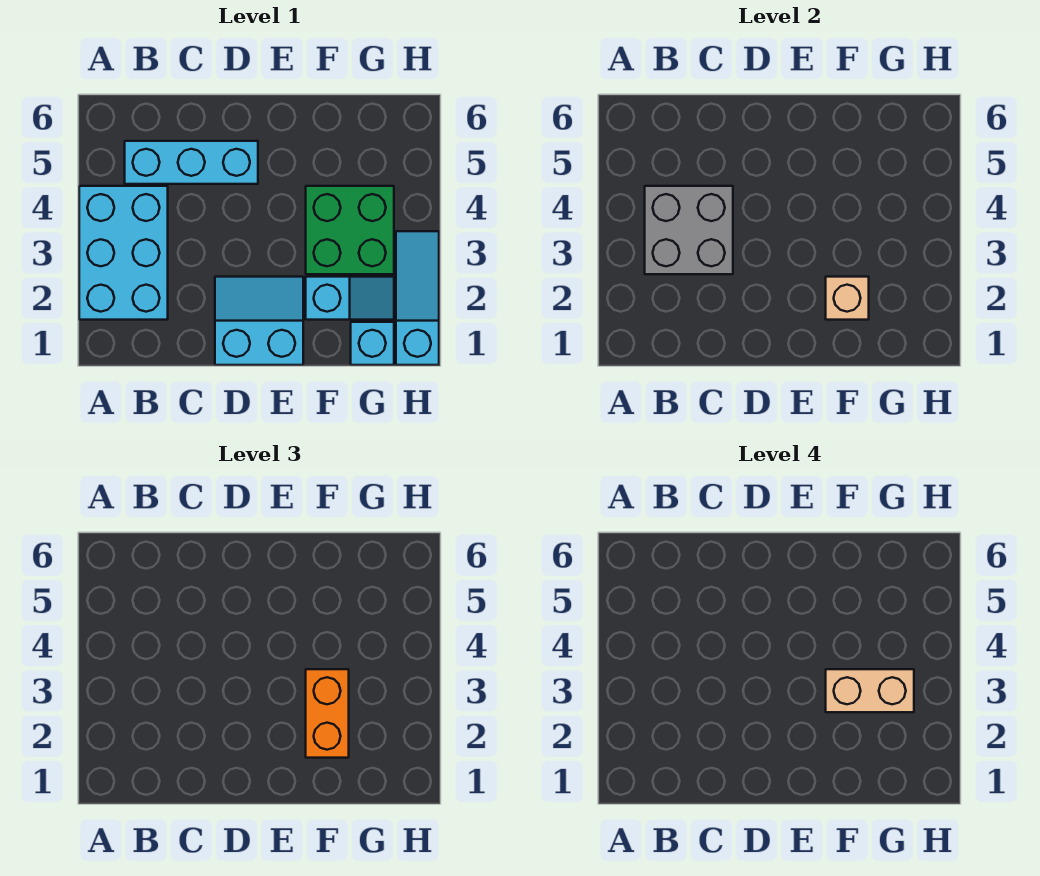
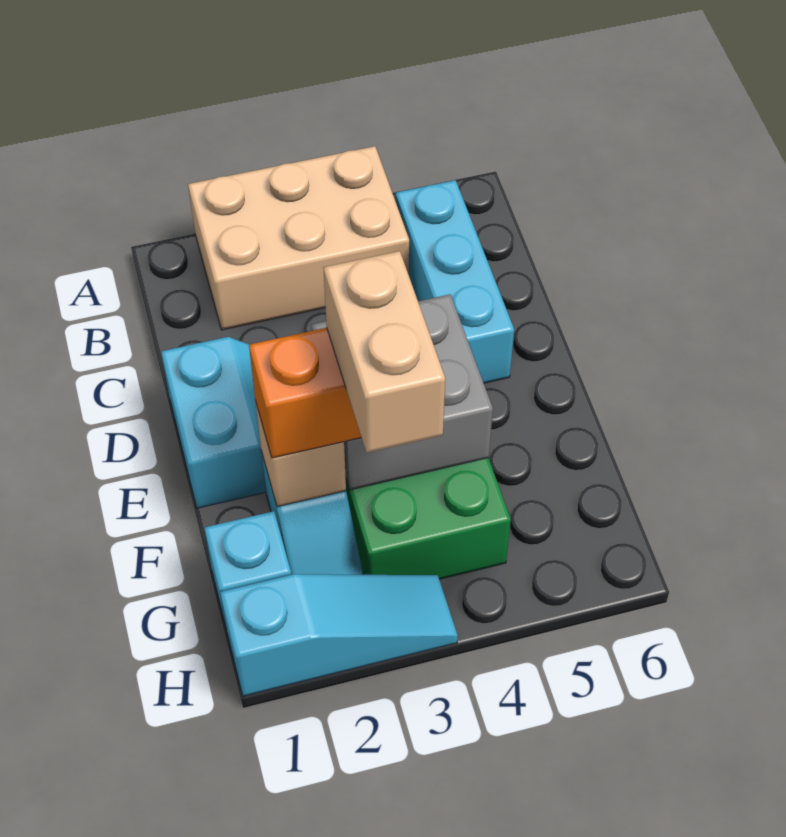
cyan 2x3 brick [79,186,168,320] -> tan 2x3 brick [188,146,409,330]
grey 2x2 brick [645,186,733,274] -> grey 2x2 brick moved to [311,294,493,490]

